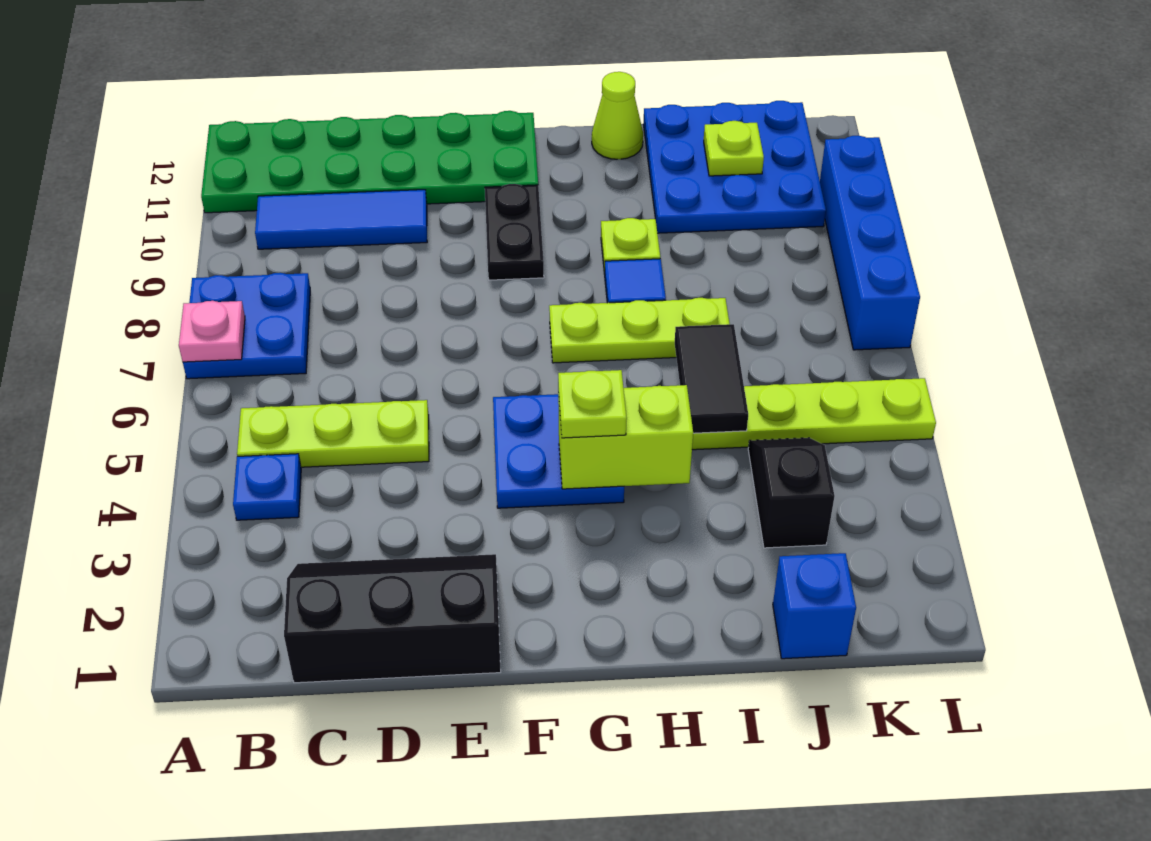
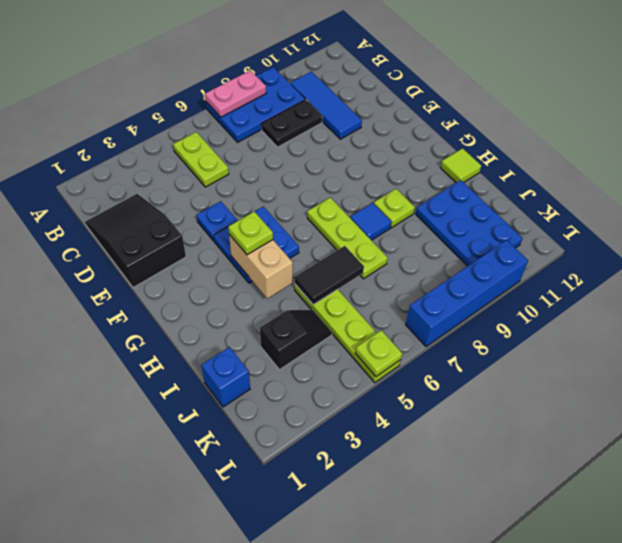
blue 2x2 plate [183,273,310,379] -> blue 2x3 plate [206,67,305,142]
pink 1x1 plate [179,301,245,362] -> pink 1x2 plate [205,70,266,117]
green 2x6 plate [201,111,538,213] -> none
blue 1x1 plate [233,454,301,520] -> blue 1x1 plate moved to [196,201,237,241]
lime 1x3 plate [237,400,429,467] -> lime 1x2 plate [173,132,229,187]
black 2x3 slope [284,554,501,683] -> black 2x3 slope turned to [85,194,186,288]
black 1x2 plate [485,184,544,280] -> black 1x2 plate moved to [261,99,322,147]
lime 1x2 brick [558,385,694,489] -> tan 1x2 brick [229,234,293,299]
lime 1x1 cone [592,72,643,159] -> lime 1x1 tile [440,148,481,183]
blue 3x3 plate [643,101,826,233] -> blue 2x3 plate [416,180,522,266]
lime 1x1 plate [704,121,764,176] -> lime 1x1 plate moved to [355,330,402,376]

